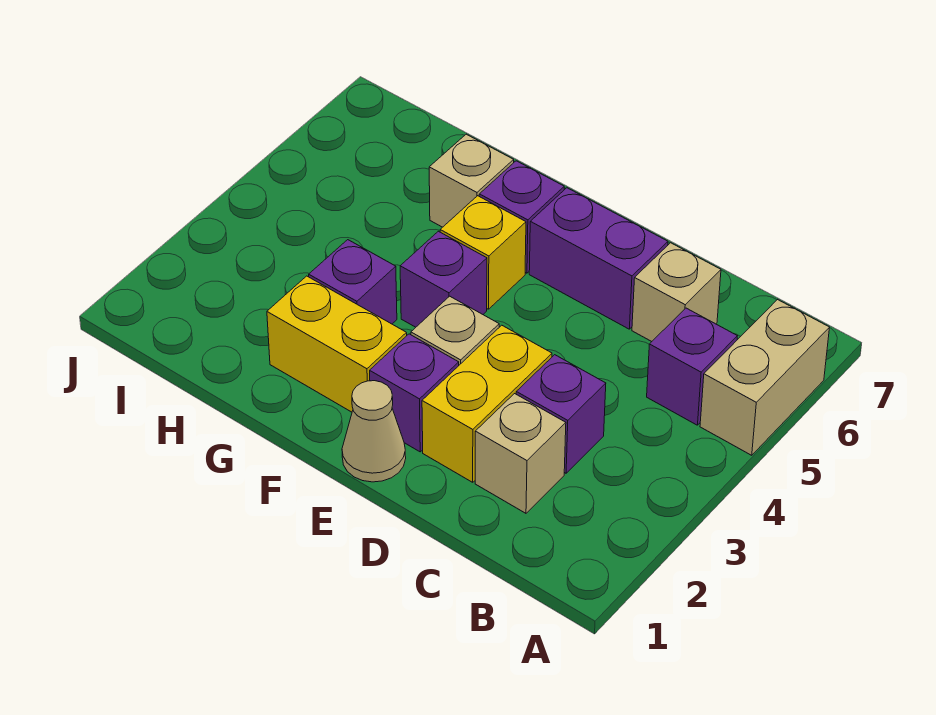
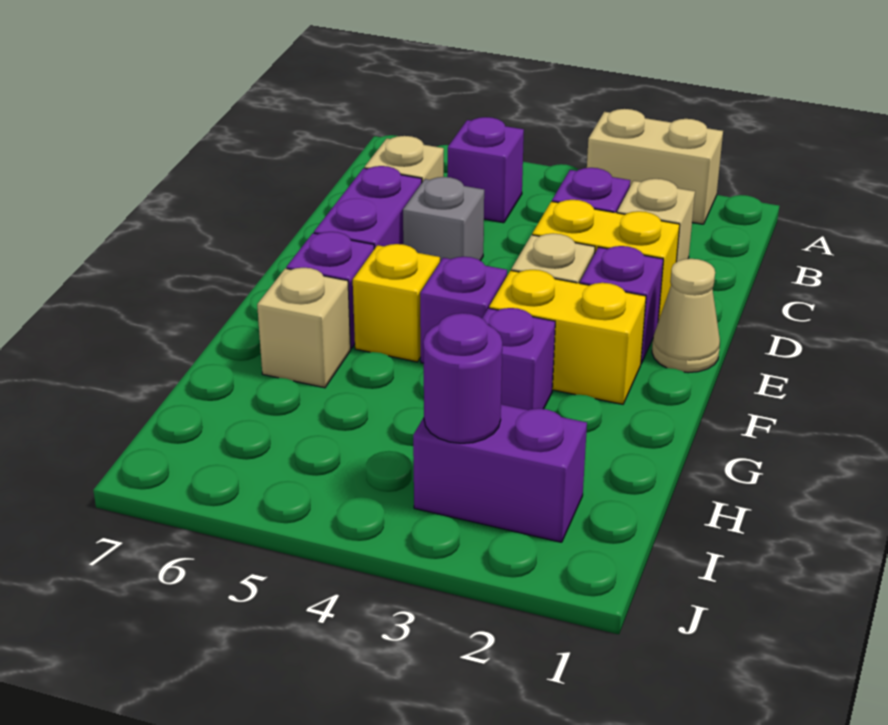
tan 1x2 brick [700,300,830,455] -> tan 1x2 brick moved to [587,109,723,224]
none -> grey 1x1 brick [403,177,484,262]
yellow 1x2 brick [267,276,407,412] -> yellow 1x2 brick turned to [489,270,646,404]
none -> purple 1x2 brick [413,404,587,542]
none -> purple 1x1 round brick [423,313,502,443]

